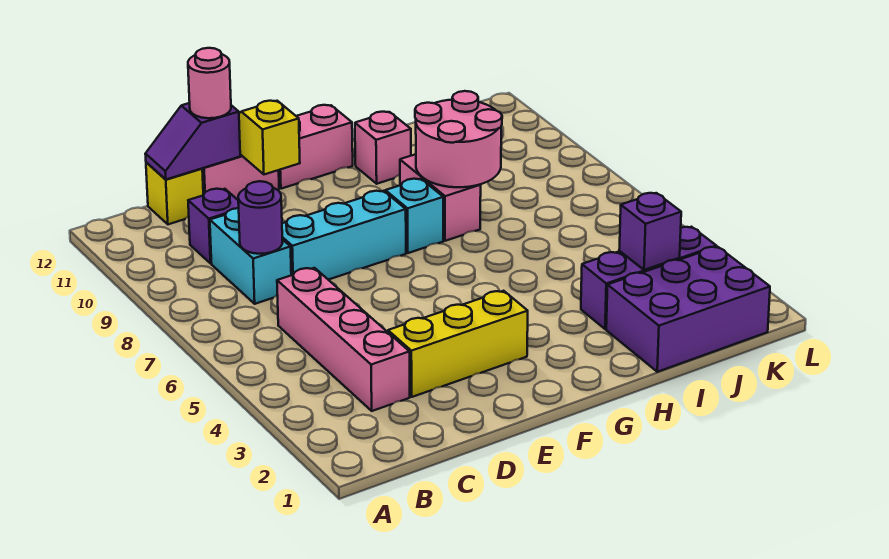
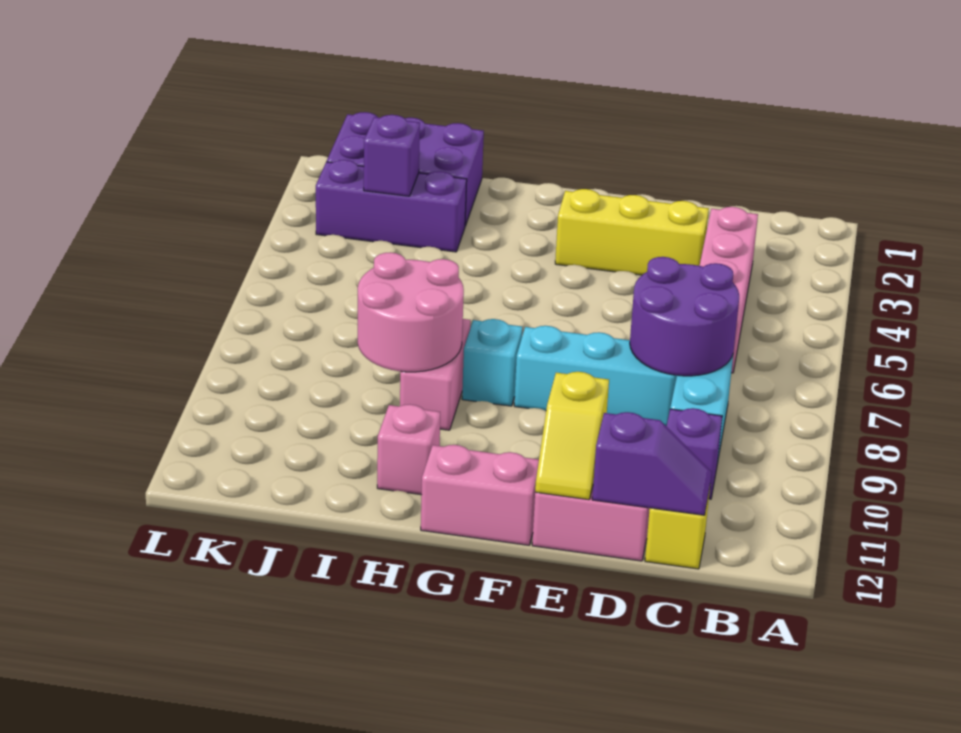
purple 1x1 round brick [238,181,282,254] -> purple 2x2 round brick [630,257,739,376]
pink 1x1 round brick [188,48,231,118] -> none

